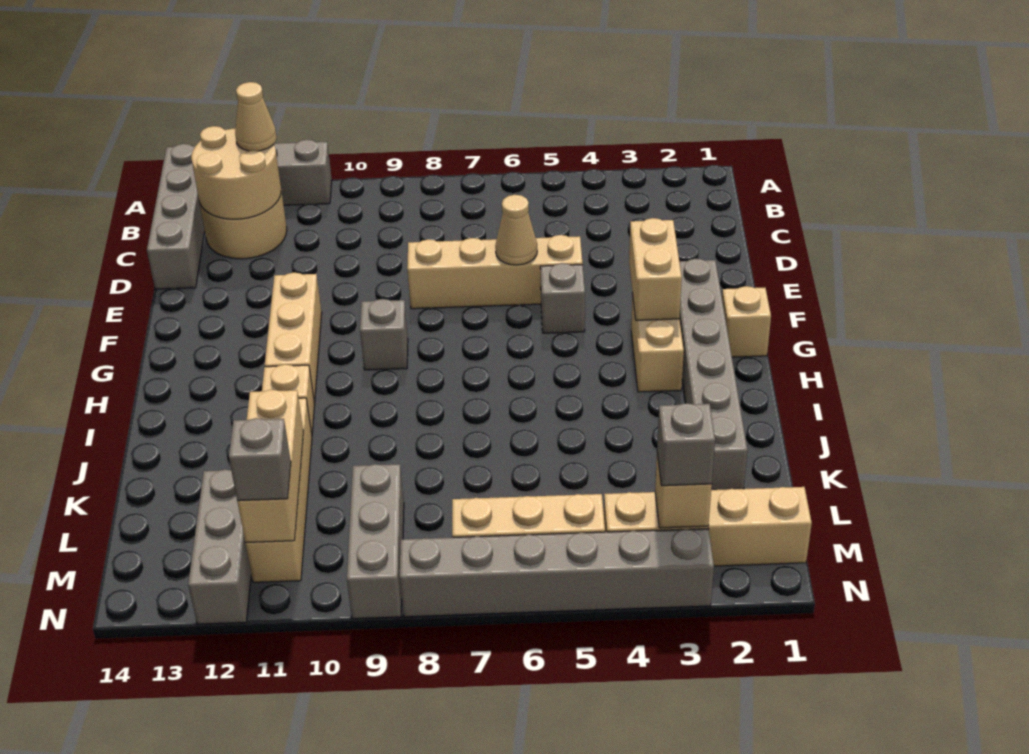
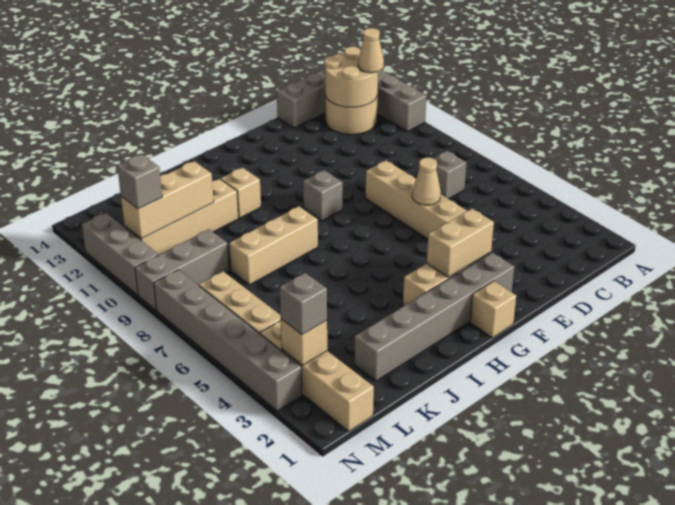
grey 1x1 brick [540,263,585,333] -> grey 1x1 brick moved to [433,151,466,199]
tan 1x3 brick [265,273,322,403] -> tan 1x3 brick moved to [229,206,318,285]
grey 1x3 brick [188,469,251,624] -> grey 1x3 brick turned to [82,212,159,295]

